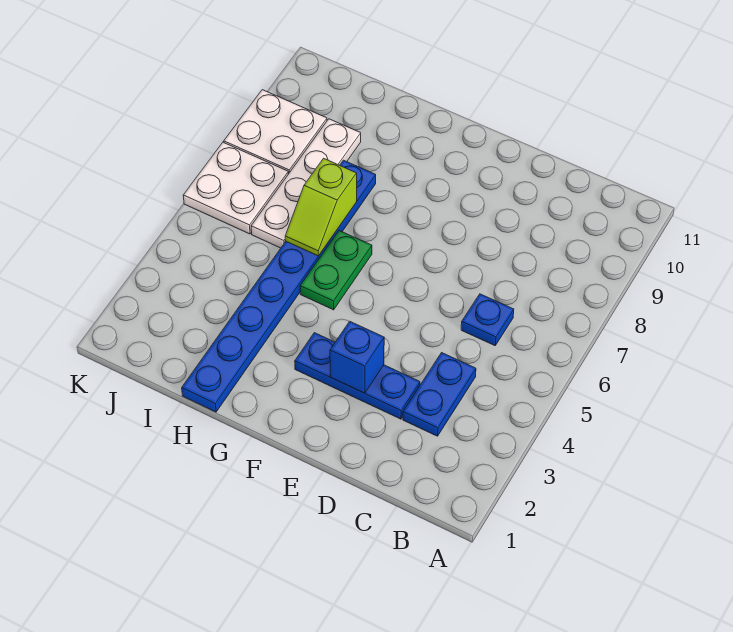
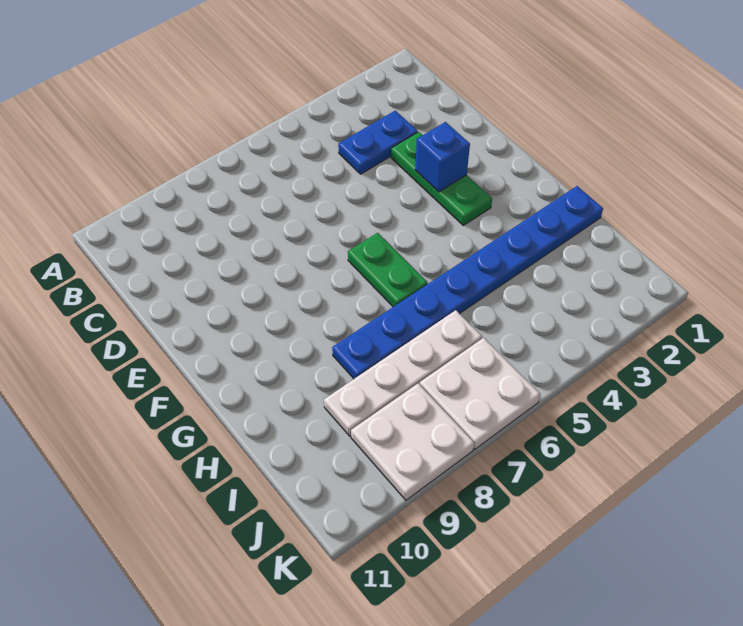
blue 1x1 plate [461,294,514,346] -> none
blue 1x3 plate [295,333,420,419] -> green 1x3 plate [391,132,492,225]
green 1x2 plate [300,231,372,310] -> green 1x2 plate turned to [348,233,428,307]
lime 1x2 slope [285,158,357,256] -> none

